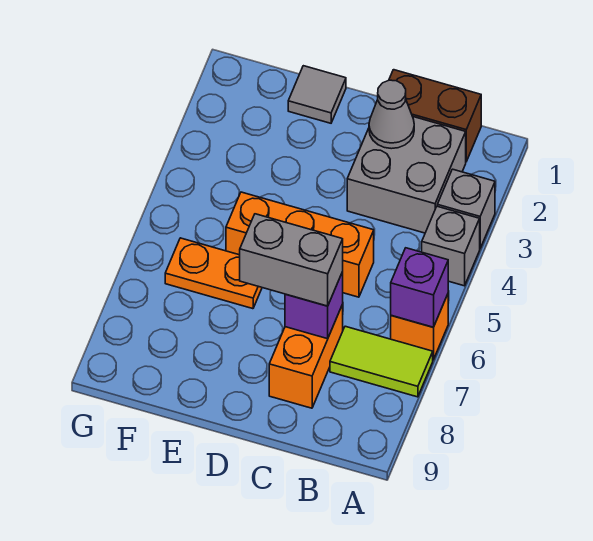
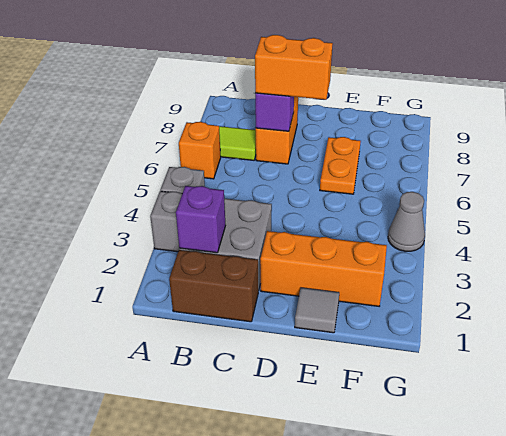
purple 1x1 brick [391,248,448,327] -> purple 1x1 brick moved to [176,186,225,253]
grey 1x1 cone [369,80,414,149] -> grey 1x1 cone moved to [388,192,425,251]
orange 1x3 brick [226,192,374,297] -> orange 1x3 brick moved to [260,231,387,306]
grey 1x2 brick [240,214,343,306] -> orange 1x2 brick [255,35,333,100]
orange 1x2 plate [165,238,262,309] -> orange 1x2 plate turned to [320,137,361,194]

